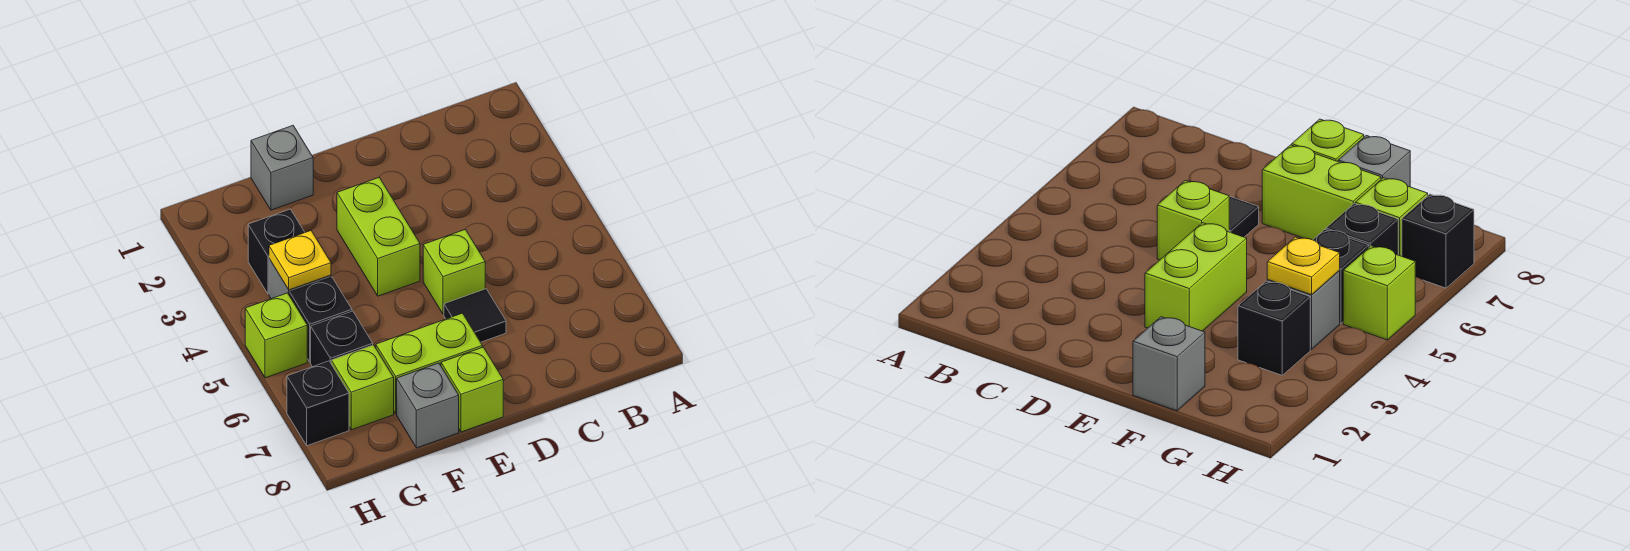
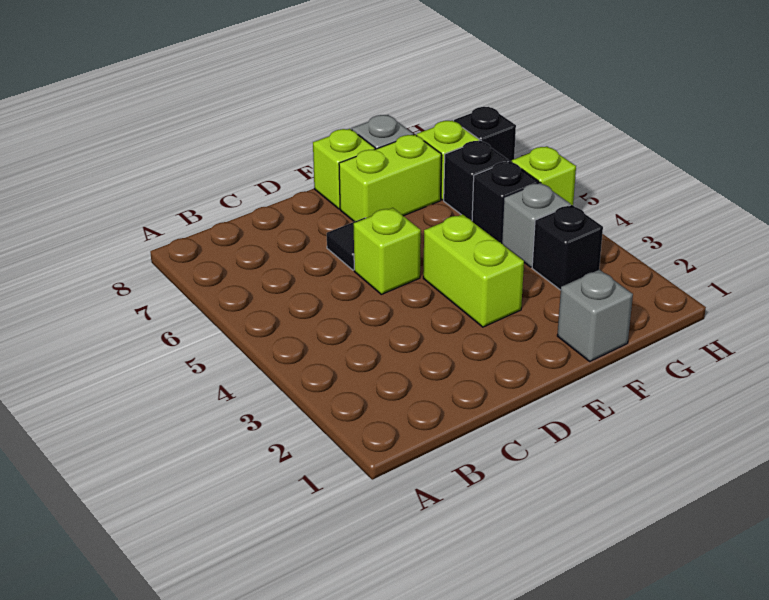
yellow 1x1 plate [269,231,331,290] -> none

